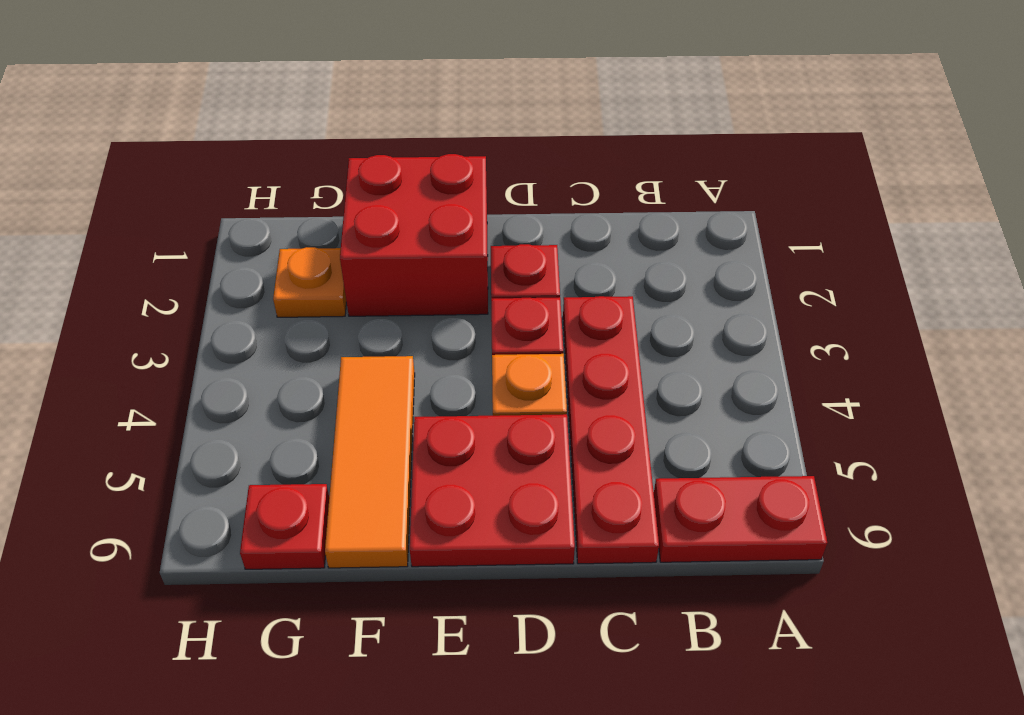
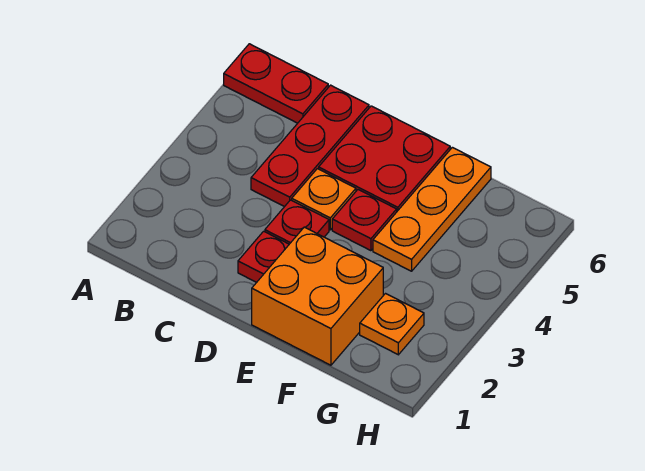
red 1x4 plate [563,296,659,564] -> red 1x3 plate [251,85,369,207]
red 2x2 brick [340,154,488,316] -> orange 2x2 brick [252,227,383,365]
orange 1x3 tile [325,356,415,568] -> orange 1x3 plate [373,147,491,271]
red 1x1 plate [240,484,329,569] -> red 1x1 plate moved to [332,190,397,251]

